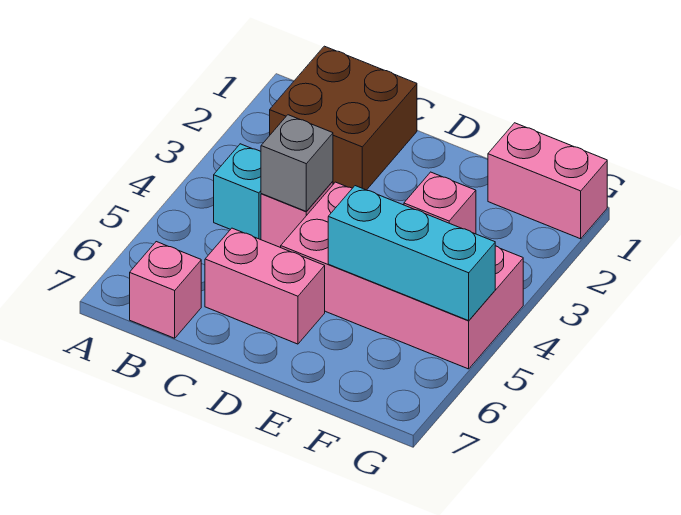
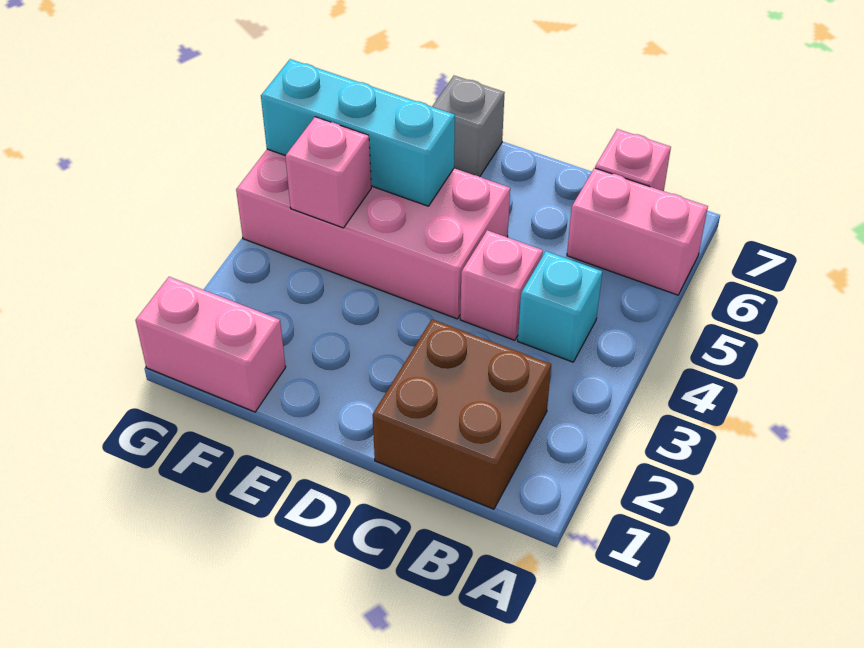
grey 1x1 brick [261,115,333,212] -> grey 1x1 brick moved to [432,76,505,177]
pink 1x2 brick [205,228,325,344] -> pink 1x2 brick moved to [567,168,708,295]

